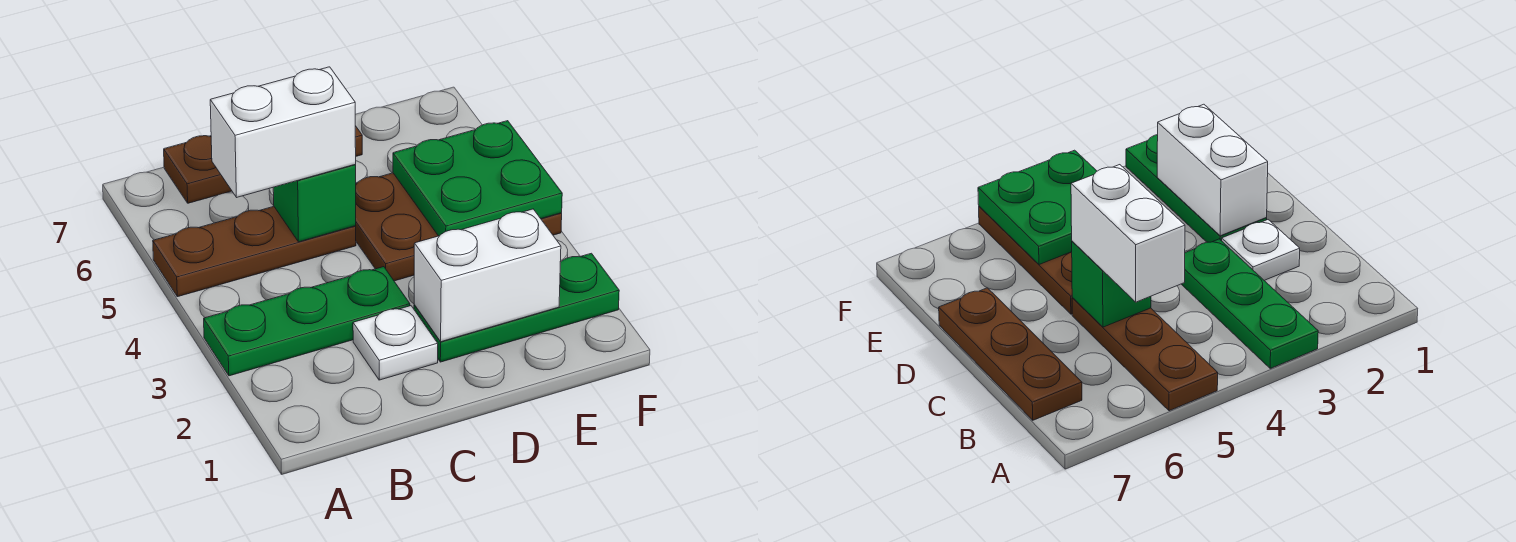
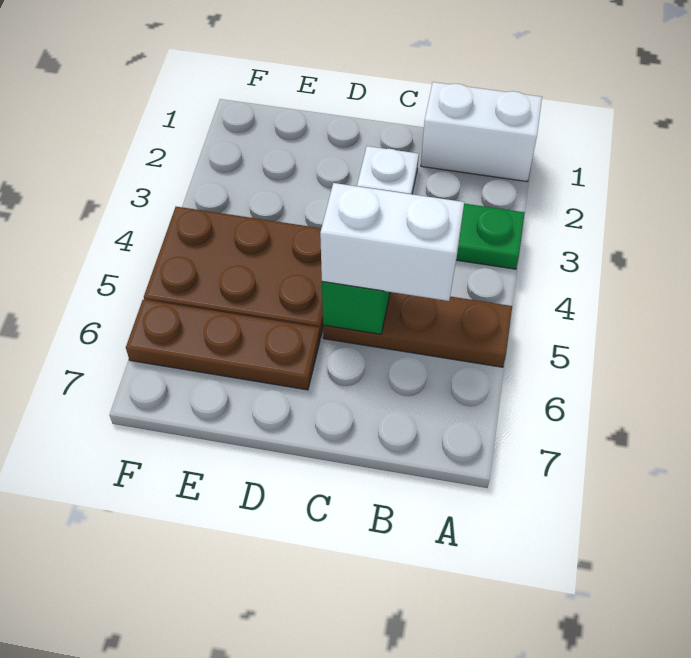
brown 1x3 plate [164,126,362,203] -> brown 1x3 plate moved to [126,300,320,390]
green 1x3 plate [414,253,619,362] -> none
white 1x2 brick [414,209,561,342] -> white 1x2 brick moved to [421,82,542,182]
green 2x2 plate [393,121,562,236] -> none

